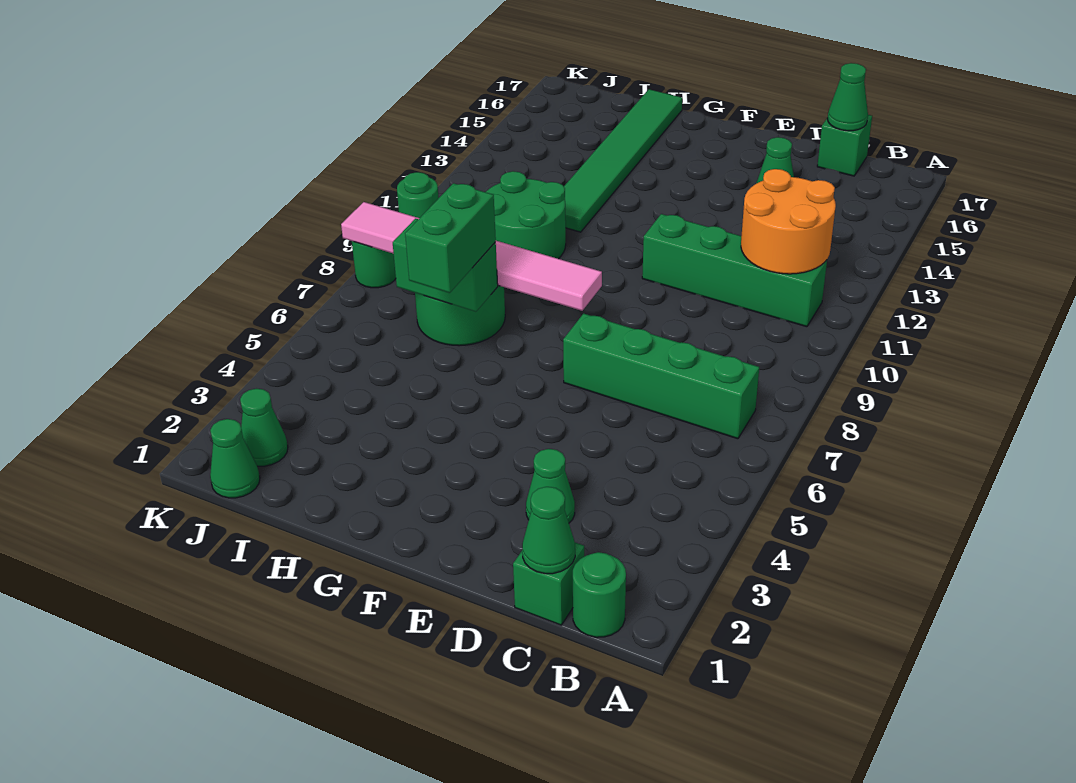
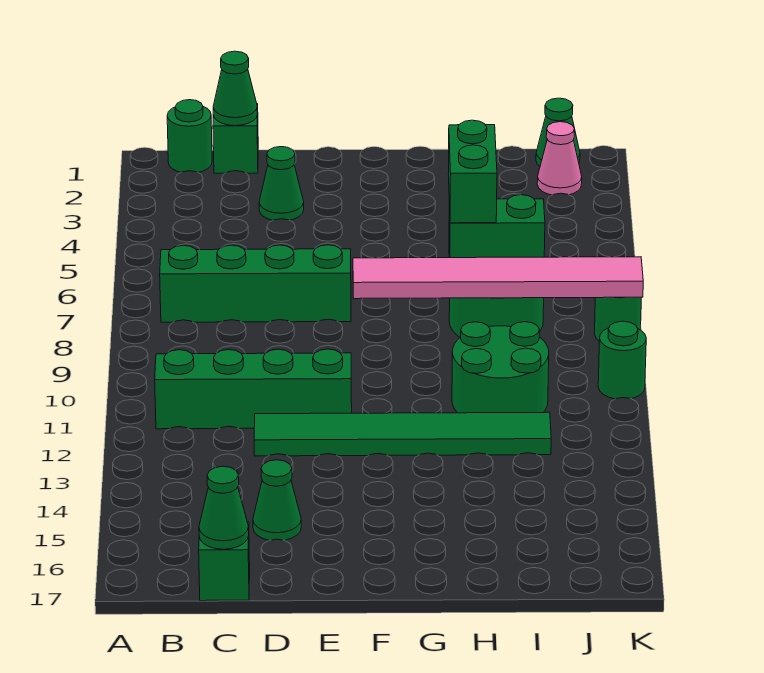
orange 2x2 round brick [741,169,836,274] -> none
green 1x6 tile [564,89,682,232] -> green 1x6 tile turned to [254,412,551,456]
green 1x1 cone [240,389,288,466] -> pink 1x1 cone [537,122,582,195]

